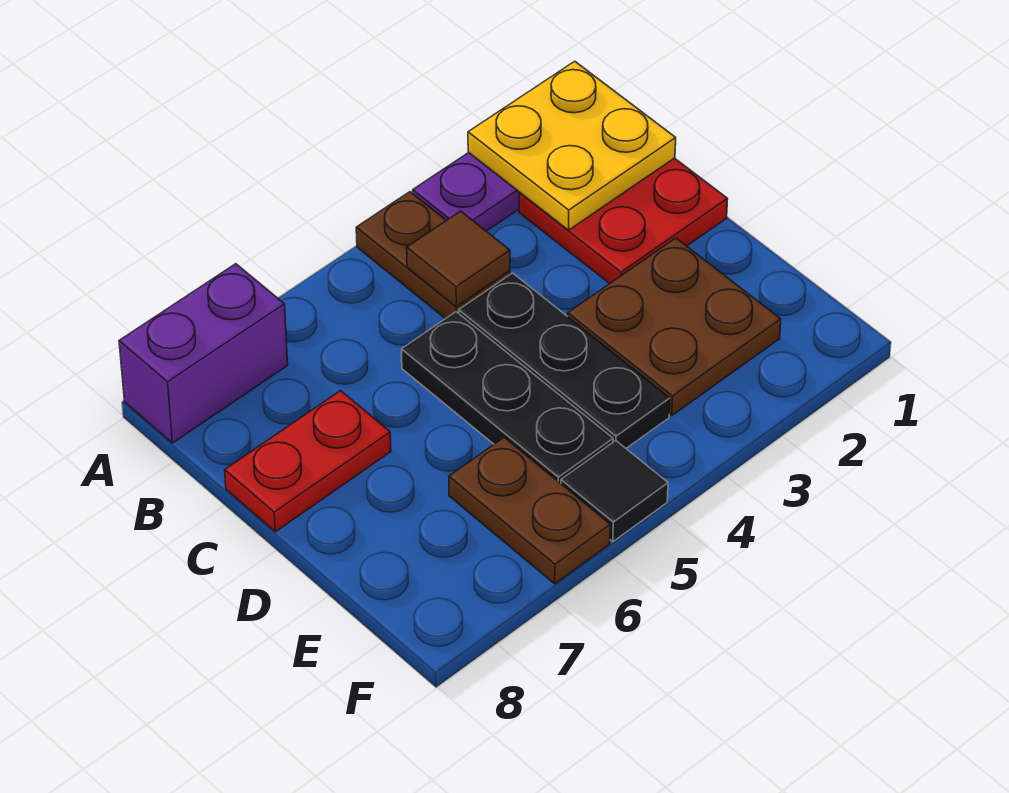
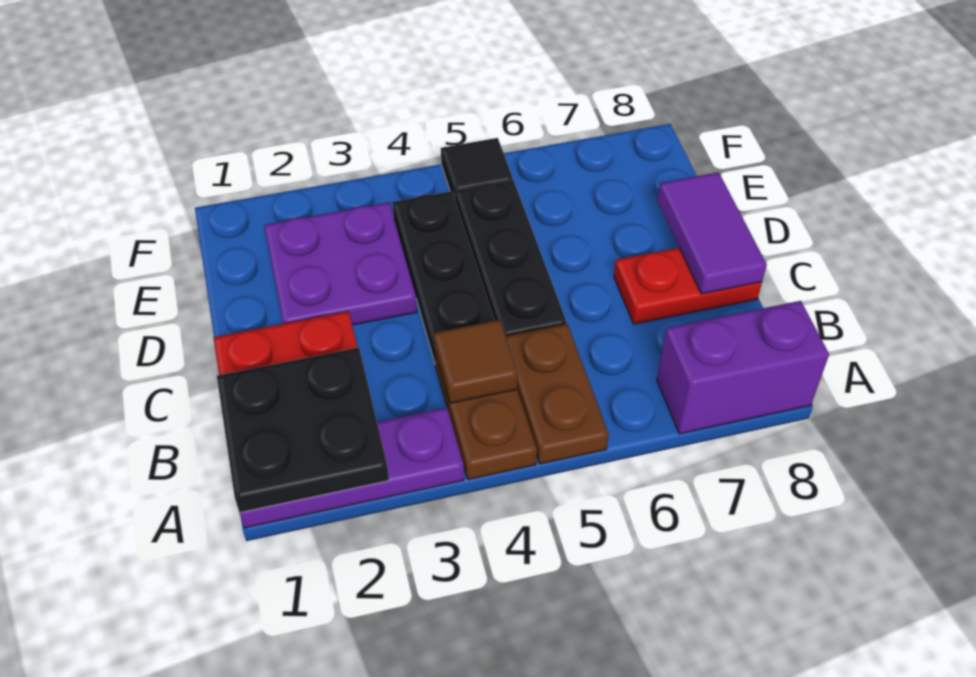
yellow 2x2 plate [468,61,676,230] -> black 2x2 plate [217,348,389,513]
none -> purple 1x2 tile [658,172,767,294]
brown 2x2 plate [568,238,781,416] -> purple 2x2 plate [264,203,417,325]
brown 1x2 plate [449,437,611,584] -> brown 1x2 plate moved to [506,324,609,464]

